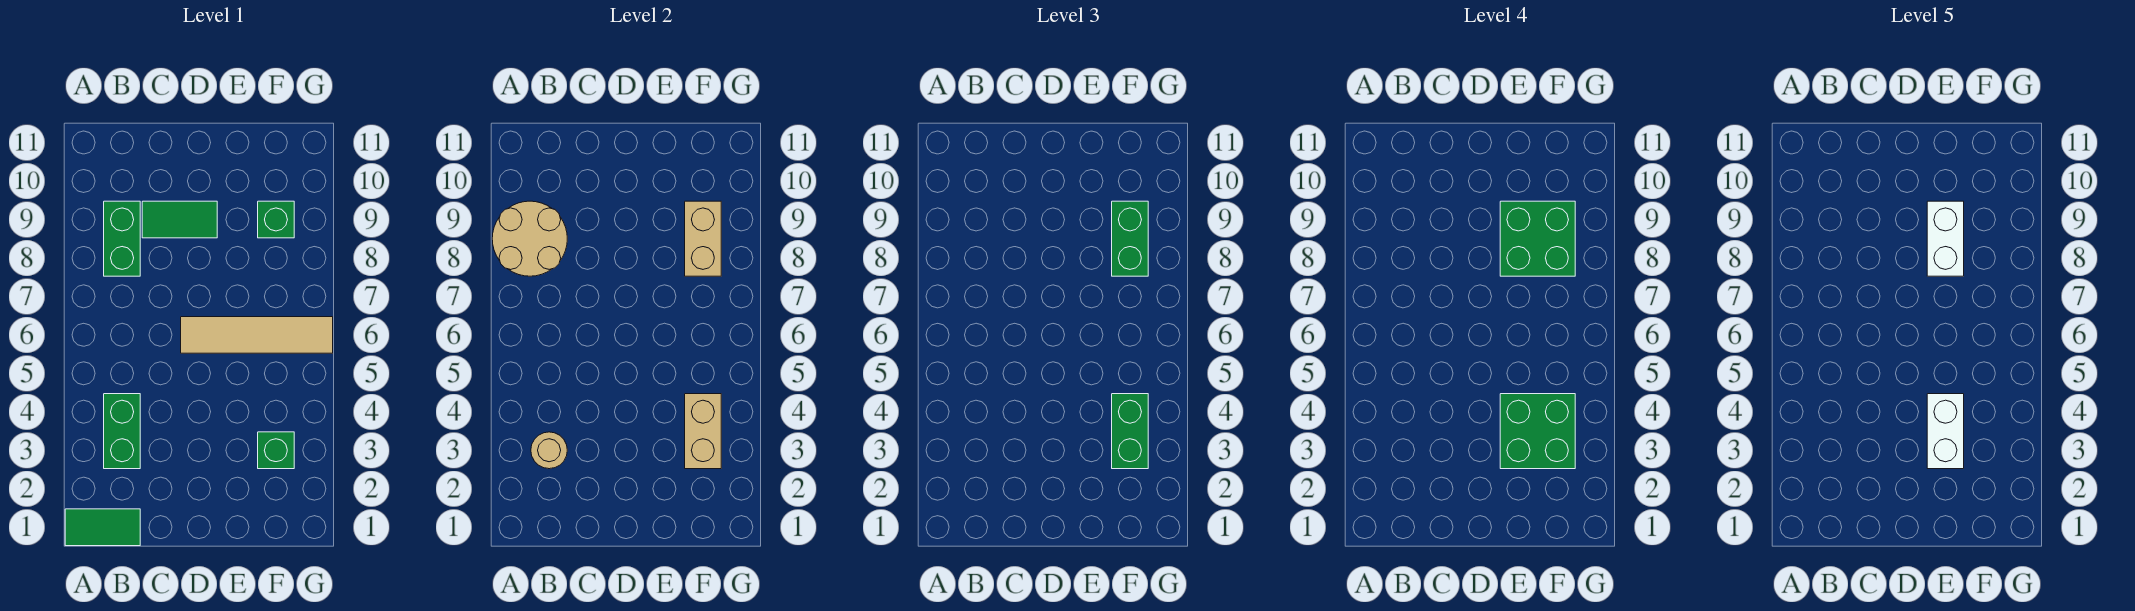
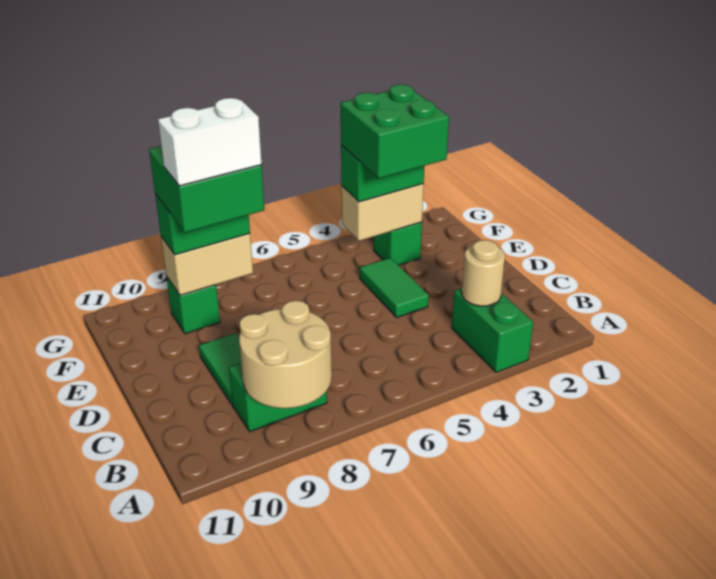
green 1x2 tile [65,509,140,546] -> green 1x2 tile moved to [360,258,429,317]
green 1x2 brick [104,394,140,469] -> green 1x2 brick turned to [452,288,533,372]
tan 1x4 tile [181,317,333,353] -> none
white 1x2 brick [1927,394,1964,469] -> none

